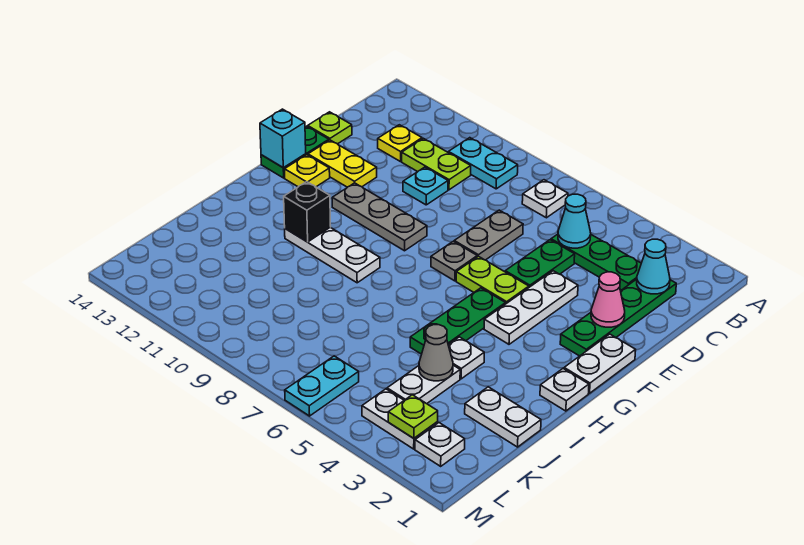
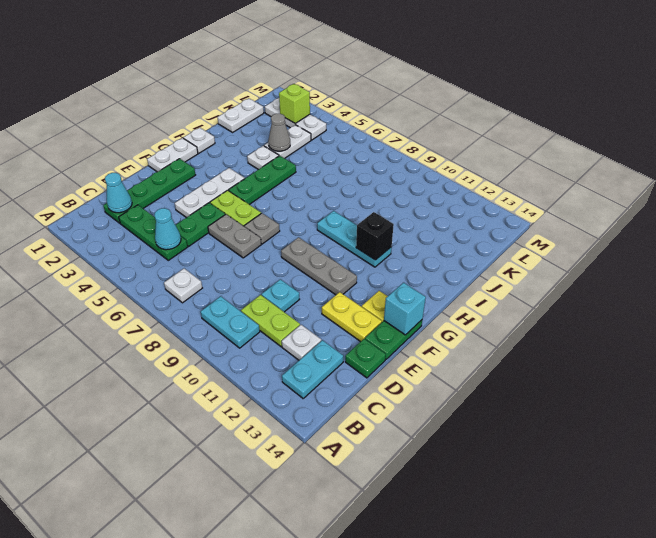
yellow 1x1 plate [378,125,422,162] -> white 1x1 plate [282,325,321,360]
grey 1x2 plate [454,210,523,260] -> grey 1x2 plate turned to [208,214,261,258]
lime 1x1 plate [308,112,352,144] -> green 1x1 plate [345,339,386,378]
pink 1x1 cone [591,272,625,327] -> none
white 1x3 plate [285,227,380,283] -> cyan 1x3 plate [317,211,392,267]
white 1x2 plate [465,387,541,447] -> white 1x2 plate turned to [217,98,264,132]
lime 1x1 plate [388,395,438,438] -> lime 1x1 brick [279,84,310,124]
cyan 1x2 plate [285,356,359,416] -> cyan 1x2 plate moved to [282,340,343,398]

